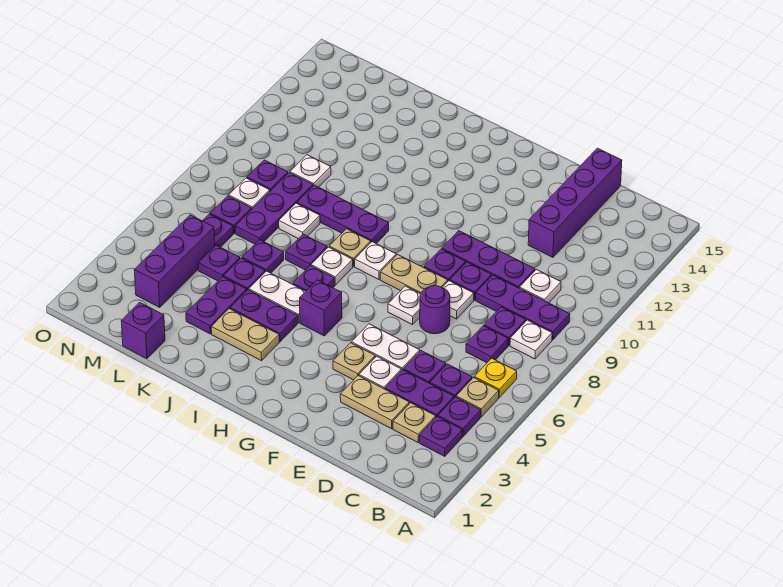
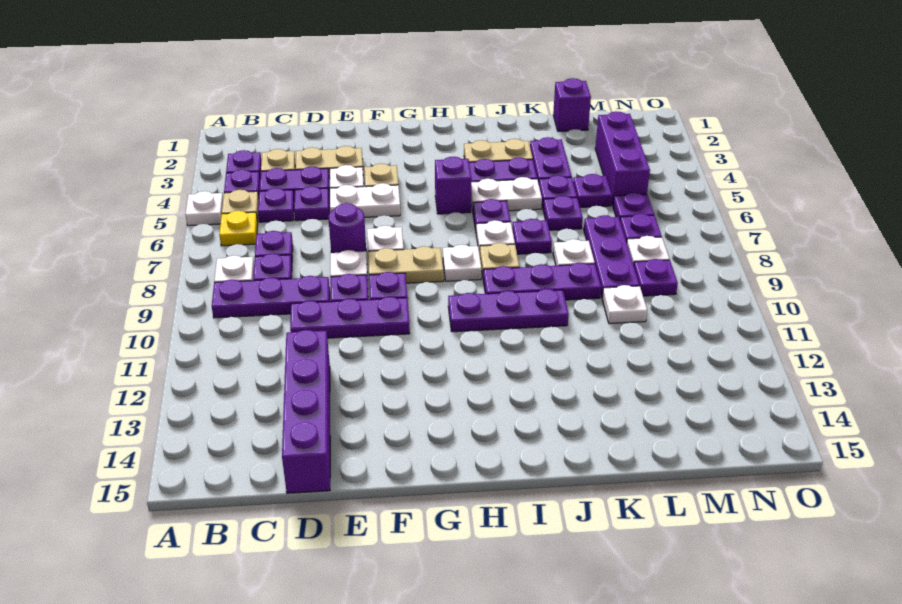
white 1x1 plate [520,269,561,303] -> white 1x1 plate moved to [185,191,223,226]
none -> purple 1x3 plate [448,289,569,332]

